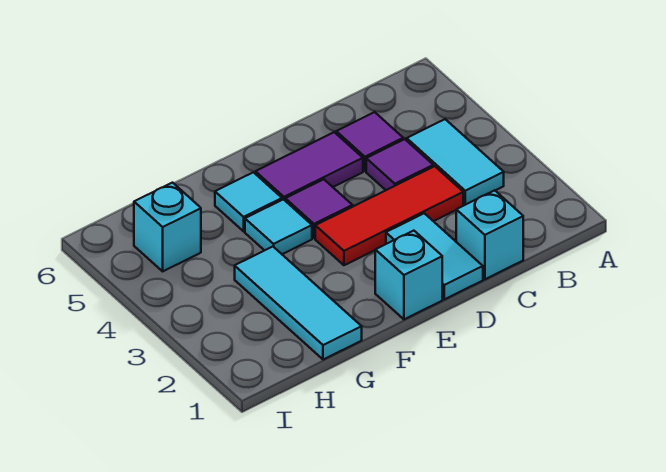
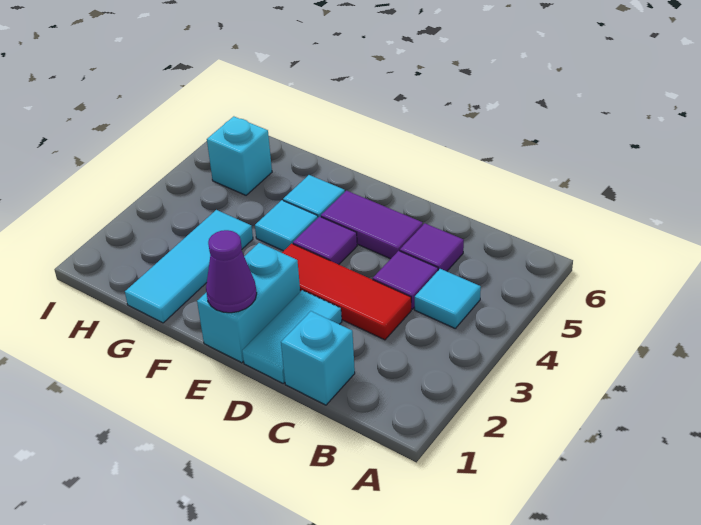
cyan 1x2 tile [407,119,504,205] -> cyan 1x1 tile [415,269,481,328]
cyan 1x1 brick [375,231,442,319] -> cyan 1x2 brick [197,243,300,363]
none -> purple 1x1 cone [206,230,257,313]

